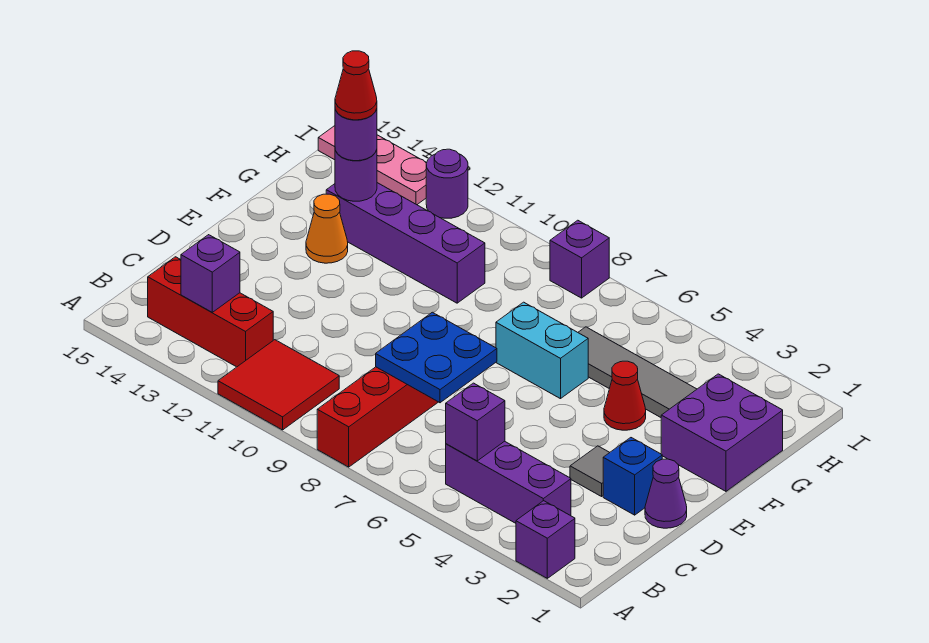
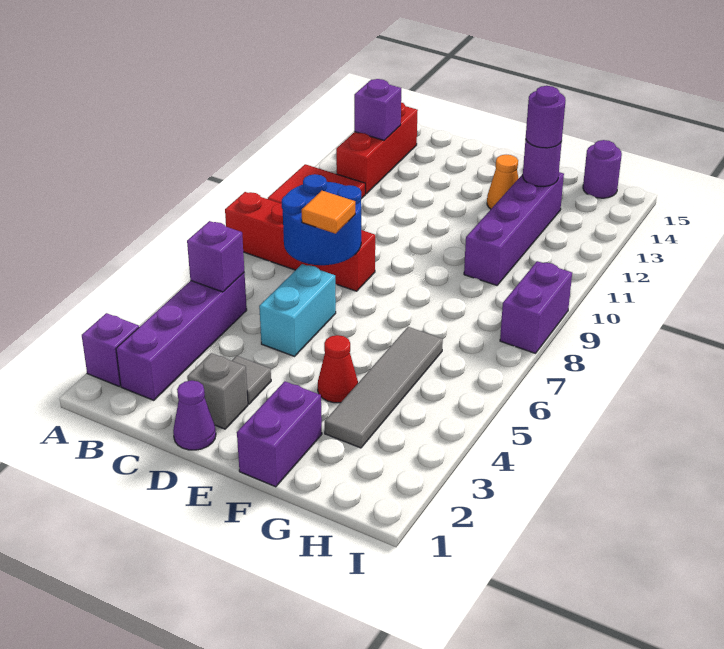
purple 1x3 brick [446,441,571,523] -> purple 1x4 brick [116,273,247,400]
blue 2x2 plate [376,312,497,403] -> blue 2x2 round brick [282,174,361,265]
blue 1x1 brick [603,438,662,515] -> grey 1x1 brick [187,353,248,429]
none -> orange 1x1 tile [302,191,355,234]
purple 2x2 brick [661,374,783,491] -> purple 1x2 brick [237,381,322,487]
cyan 1x2 brick [496,302,588,399] -> cyan 1x2 brick moved to [259,264,336,356]
red 1x1 cone [335,51,377,120] -> none
purple 1x1 brick [550,220,609,298] -> purple 1x2 brick [500,261,572,353]
purple 1x1 round brick [426,149,468,218] -> purple 1x1 round brick moved to [583,140,622,198]
pink 1x3 plate [318,126,426,205] -> none

